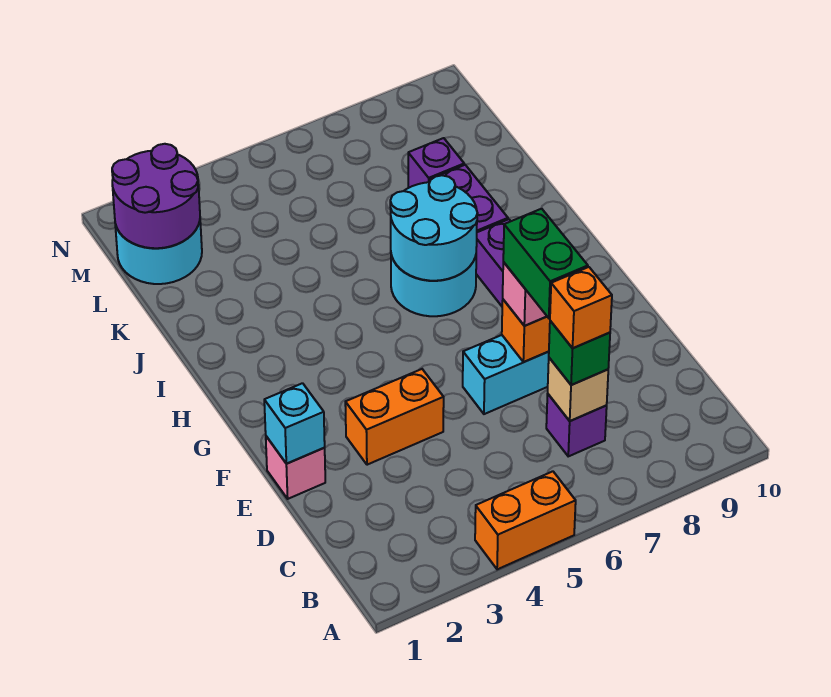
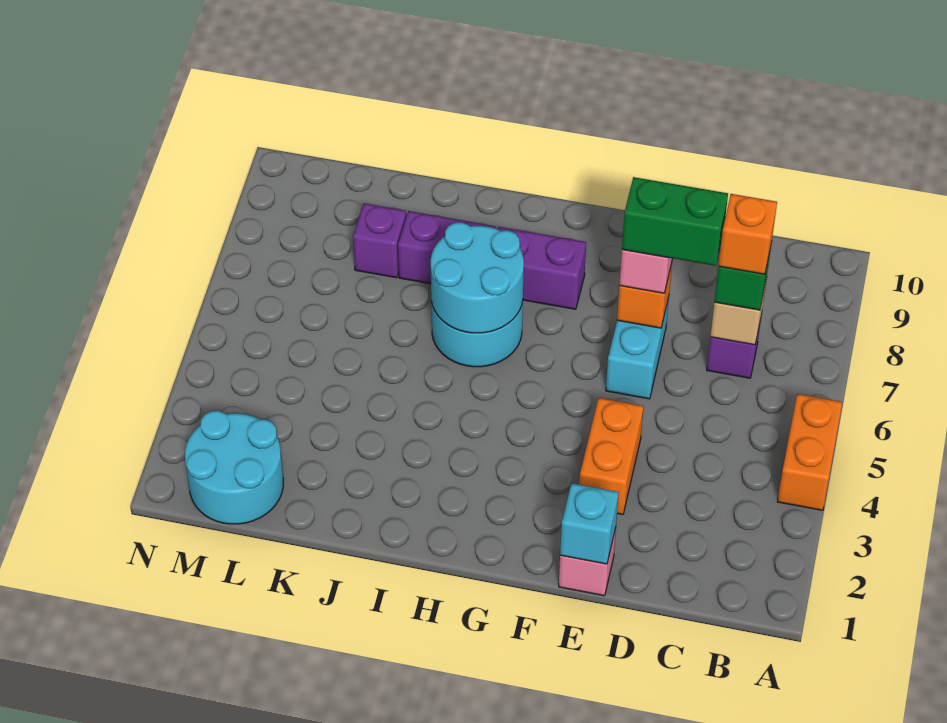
purple 2x2 round brick [112,144,200,248] -> none

